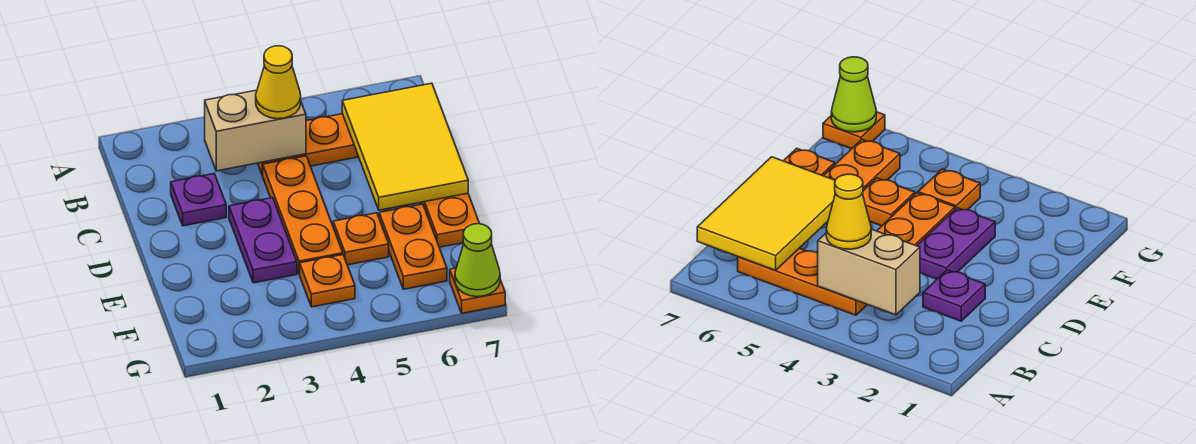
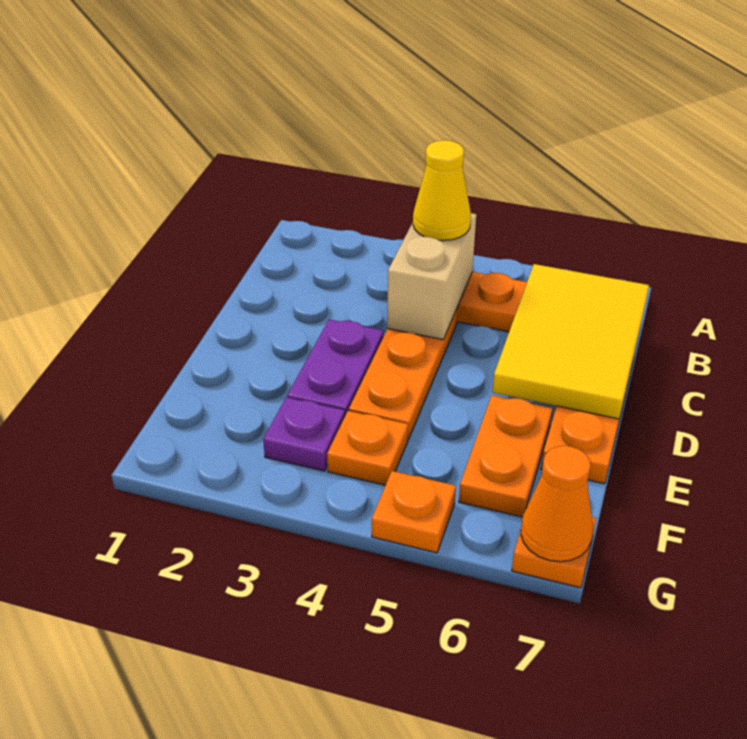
tan 1x2 brick [205,90,306,171] -> tan 1x2 brick turned to [387,213,476,340]
purple 1x1 plate [171,174,226,226] -> purple 1x1 plate moved to [263,397,345,471]
orange 1x1 plate [333,213,389,265] -> orange 1x1 plate moved to [372,471,456,553]
lime 1x1 cone [455,224,500,297] -> orange 1x1 cone [521,446,593,562]

